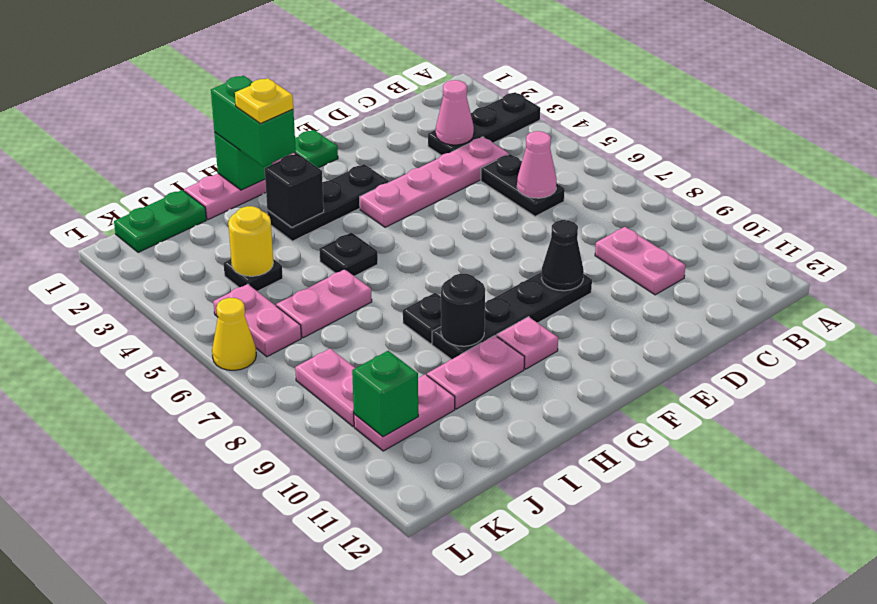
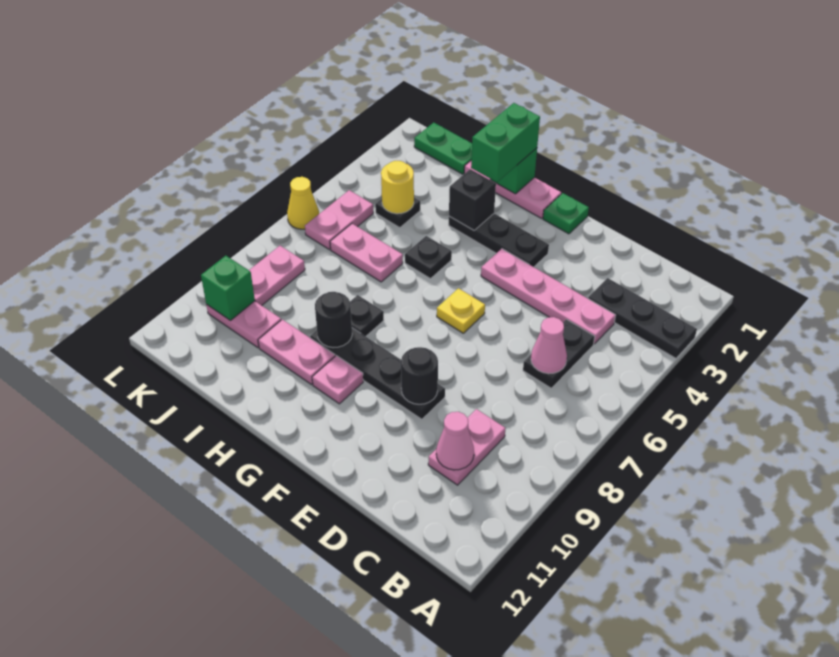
pink 1x1 cone [436,80,474,145] -> pink 1x1 cone moved to [436,412,474,470]
black 1x1 cone [541,220,584,291] -> black 1x1 round brick [401,347,438,404]
yellow 1x1 plate [235,78,293,123] -> yellow 1x1 plate moved to [437,288,485,333]

